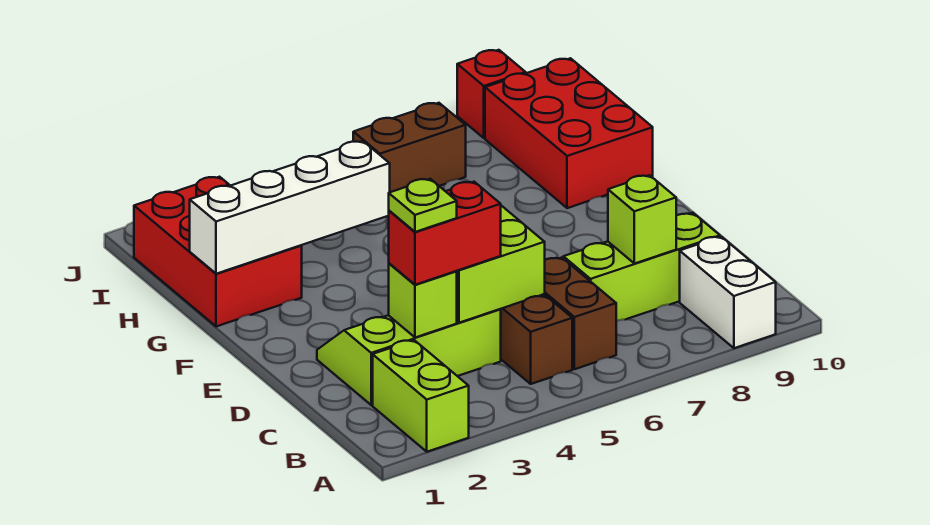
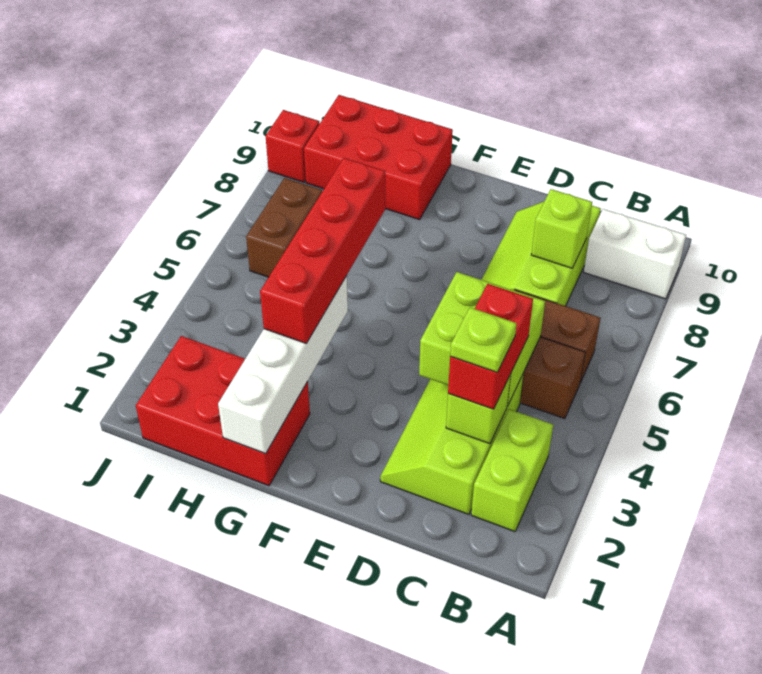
lime 1x2 brick [373,340,469,452] -> lime 1x2 brick turned to [471,409,553,532]
none -> red 1x4 brick [260,158,385,343]

